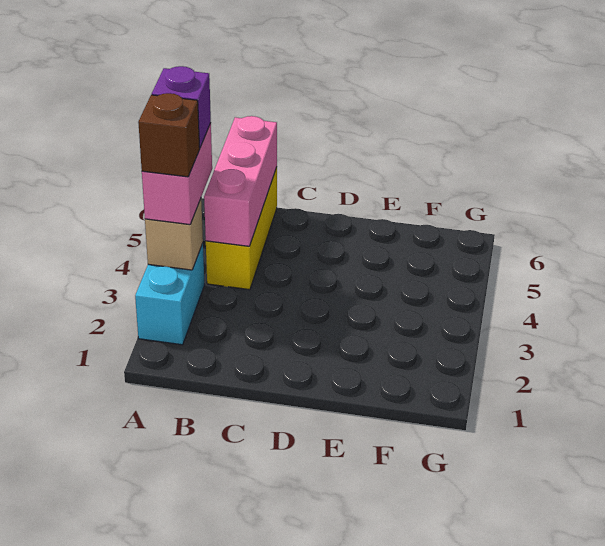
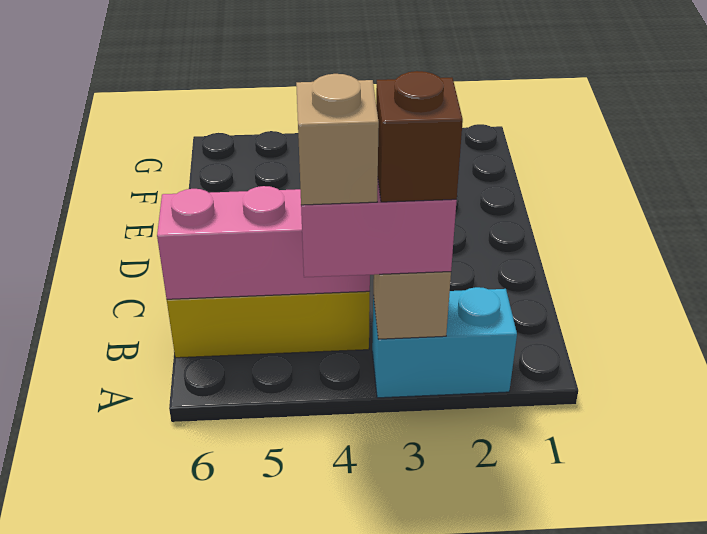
purple 1x1 brick [152,66,211,148] -> tan 1x1 brick [296,74,379,205]

